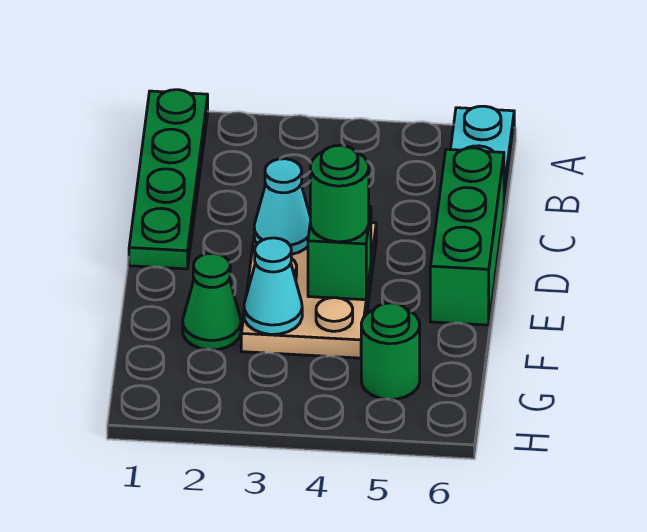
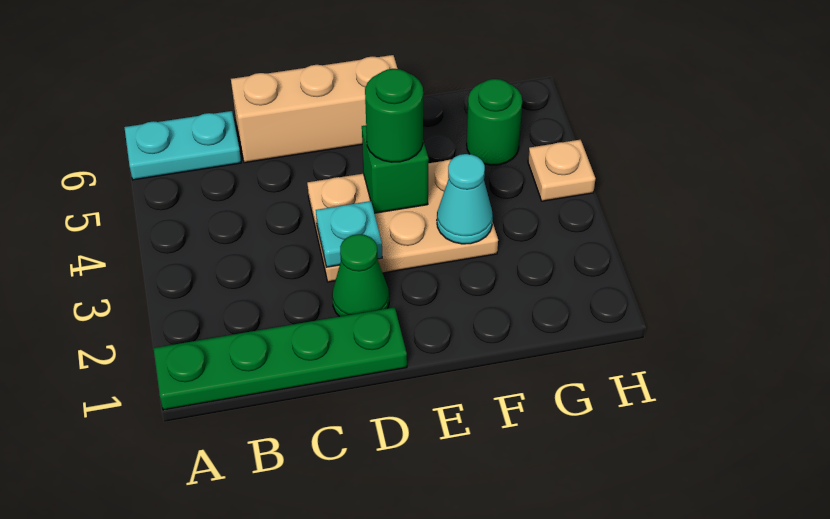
green 1x3 brick [430,148,504,325] -> tan 1x3 brick [231,55,398,163]
cyan 1x1 cone [254,159,310,254] -> cyan 1x1 plate [316,201,382,267]
green 1x1 cone [183,253,241,350] -> green 1x1 cone moved to [332,234,389,317]
none -> tan 1x1 plate [528,140,595,201]

